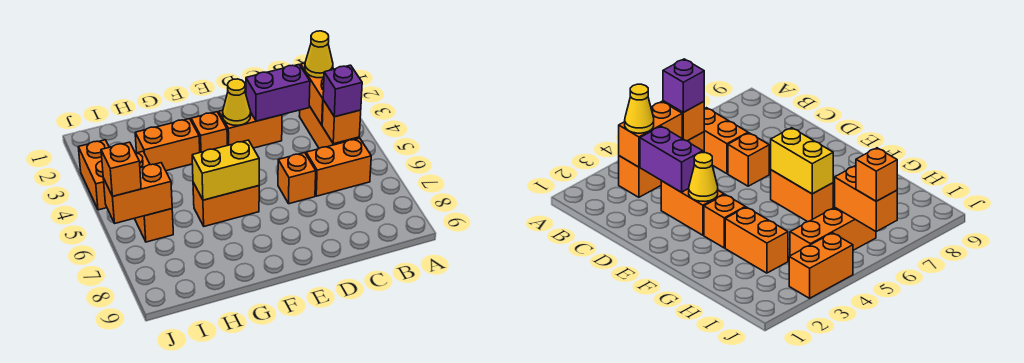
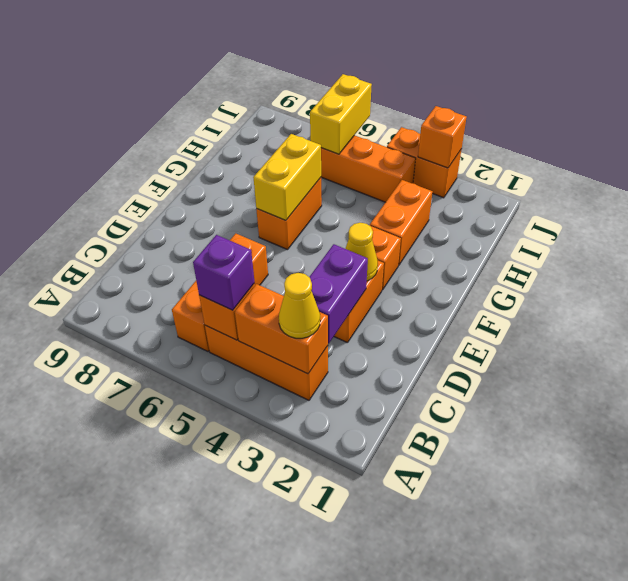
orange 1x2 brick [103,163,172,223] -> yellow 1x2 brick [310,74,372,154]
orange 1x1 brick [101,142,141,196] -> orange 1x1 brick moved to [418,106,467,168]

